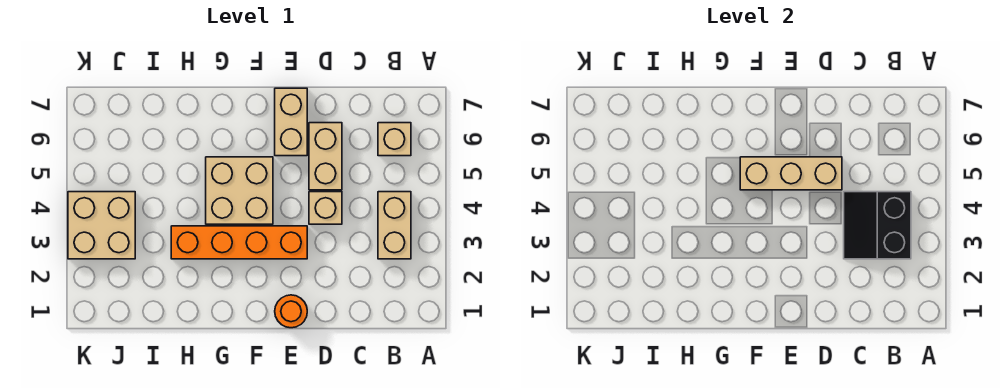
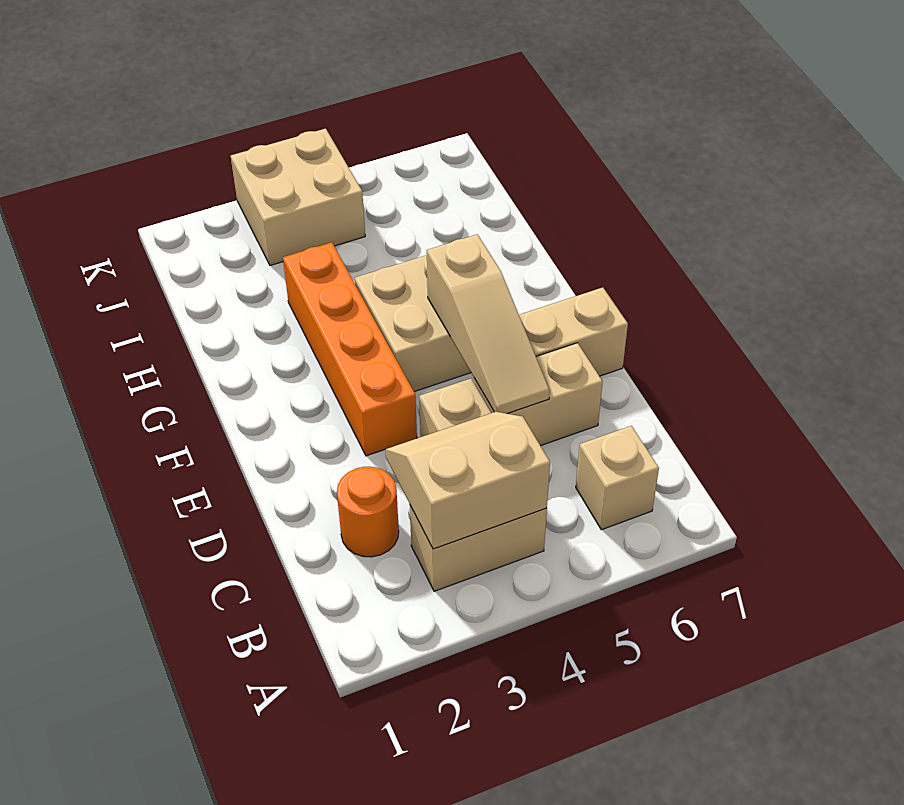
black 2x2 slope [844,192,911,259] -> tan 2x2 slope [385,412,550,549]
tan 1x3 brick [740,157,842,190] -> tan 1x3 slope [427,234,550,414]
orange 1x1 round brick [275,295,307,328] -> orange 1x1 round brick moved to [337,467,399,557]

